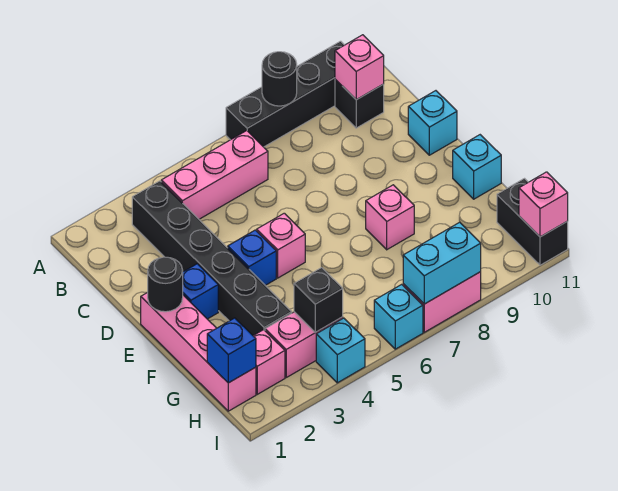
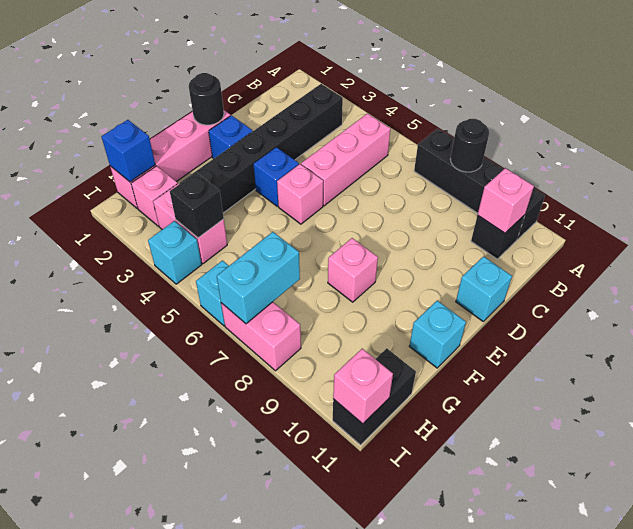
pink 1x3 brick [161,131,268,219] -> pink 1x3 brick turned to [301,114,390,206]
cyan 1x2 brick [403,222,481,304] -> cyan 1x2 brick turned to [217,232,300,324]

